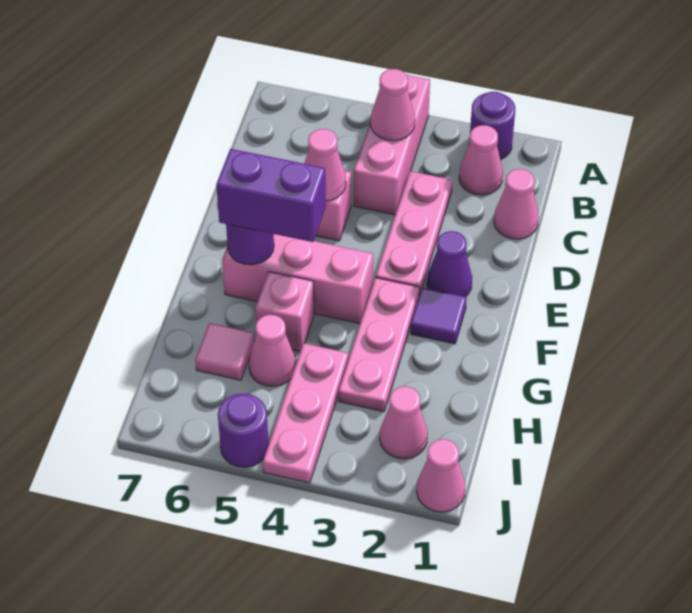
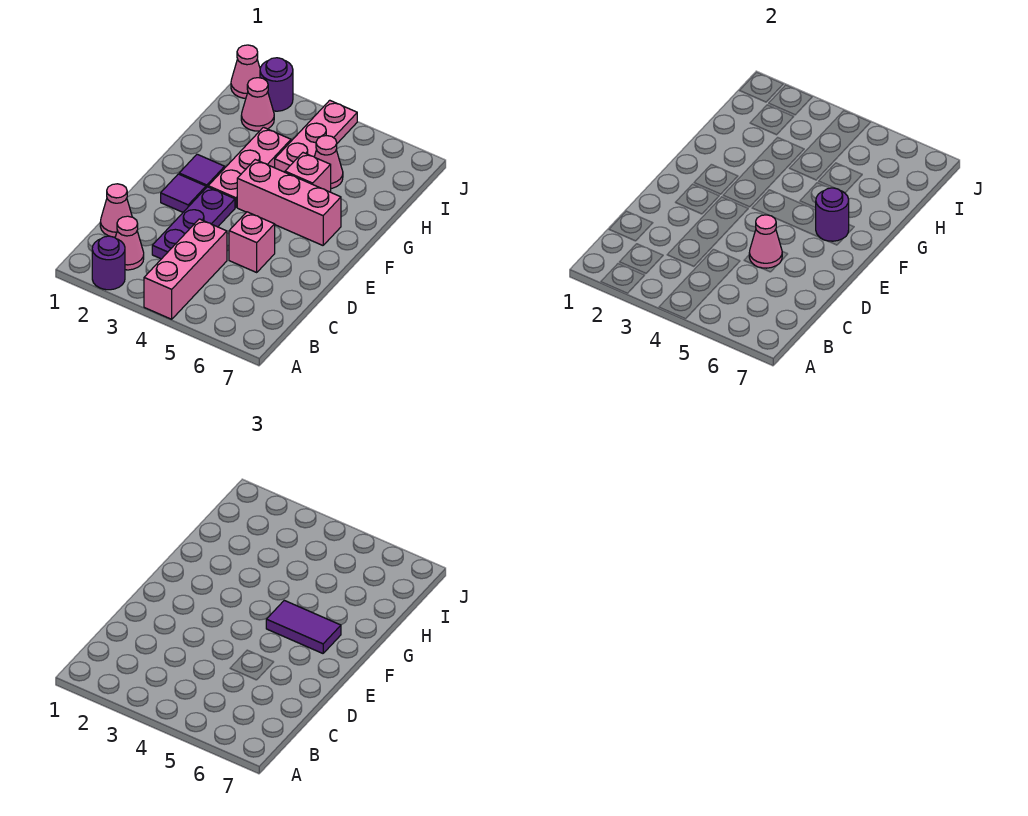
pink 1x1 cone [371,69,415,141] -> none
pink 1x3 plate [376,171,452,295] -> purple 1x3 plate [152,187,235,259]
purple 1x1 cone [427,231,472,297] -> purple 1x1 tile [161,174,206,212]
purple 1x2 brick [216,149,326,242] -> purple 1x2 tile [266,600,341,653]
pink 1x1 tile [195,323,254,380] -> none
purple 1x1 round brick [218,394,269,467] -> purple 1x1 round brick moved to [260,58,293,111]

